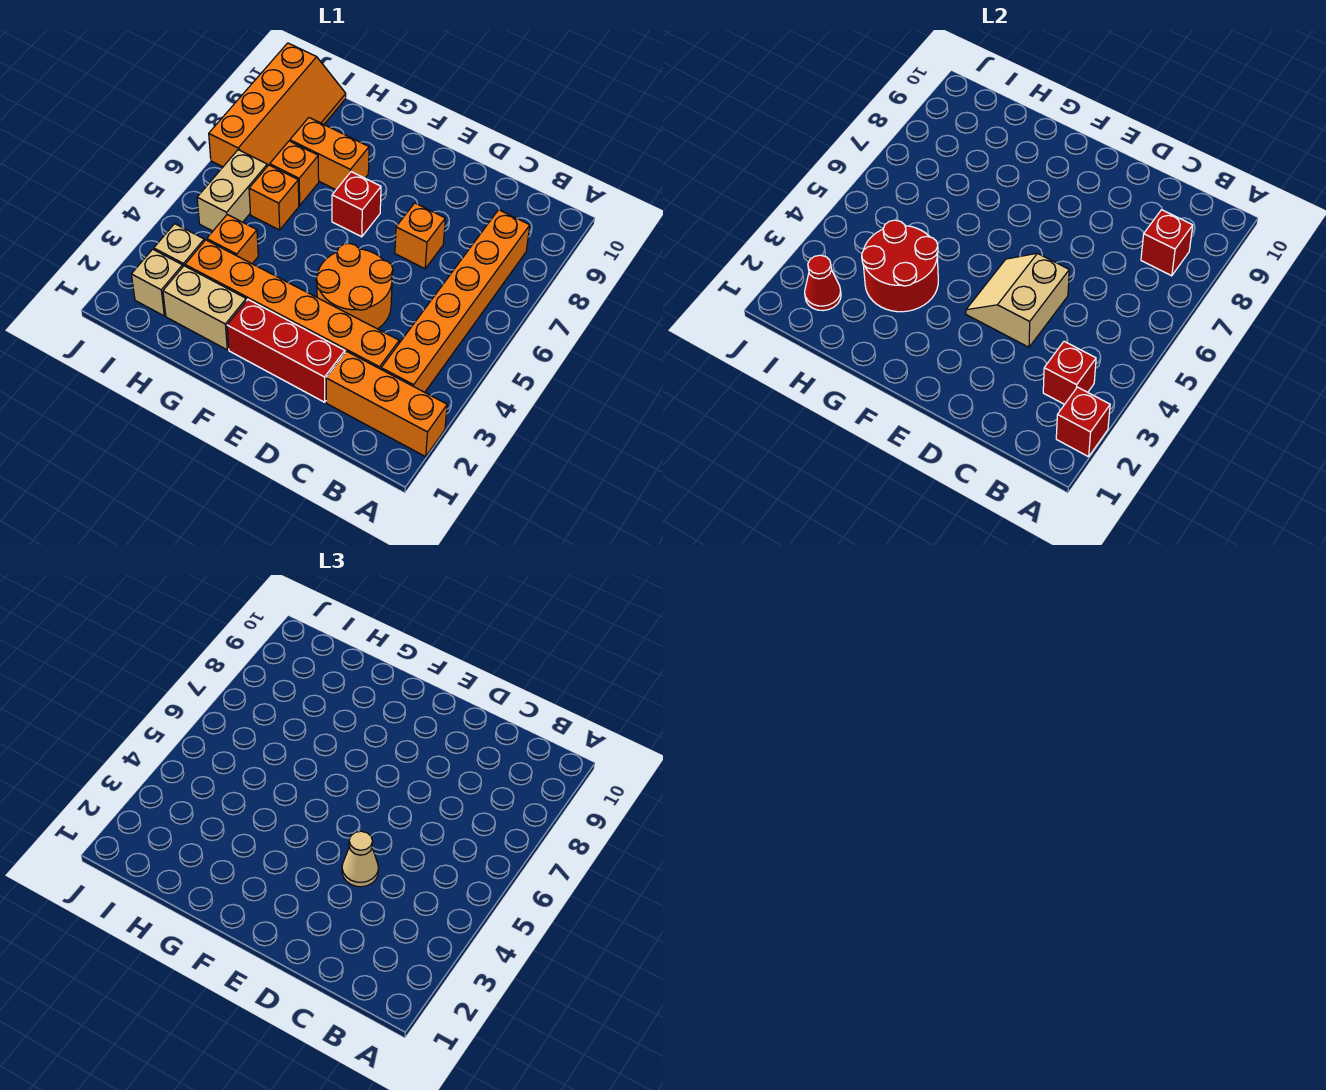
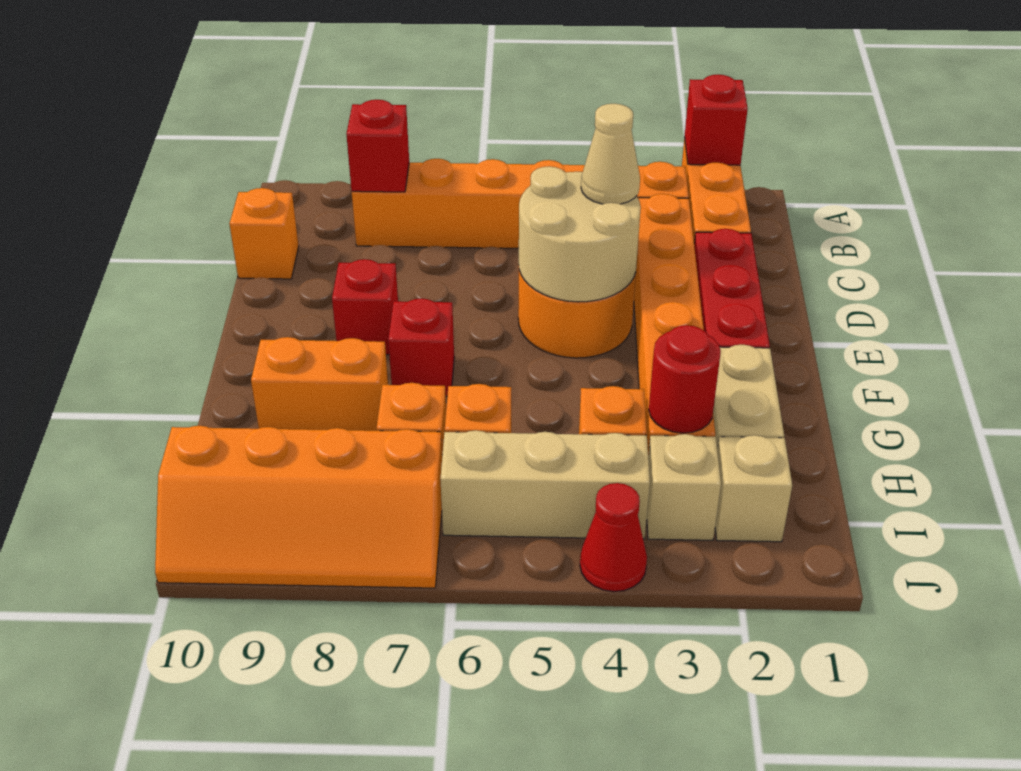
red 1x1 brick [1043,341,1096,404] -> red 1x1 brick moved to [332,259,398,355]
tan 2x2 slope [966,253,1069,347] -> tan 2x2 round brick [519,166,641,302]
orange 1x1 brick [395,203,445,269] -> orange 1x1 brick moved to [230,188,299,279]
red 2x2 round brick [862,220,938,312] -> red 1x1 round brick [649,325,721,433]
orange 1x2 brick [290,118,369,190] -> orange 1x2 brick turned to [251,337,388,431]
red 1x1 cone [805,255,841,311] -> red 1x1 cone moved to [580,483,647,592]
tan 1x2 brick [197,150,267,231] -> tan 1x3 brick [440,430,650,539]
orange 2x4 slope [209,43,346,167] -> orange 2x4 slope turned to [155,426,442,588]

